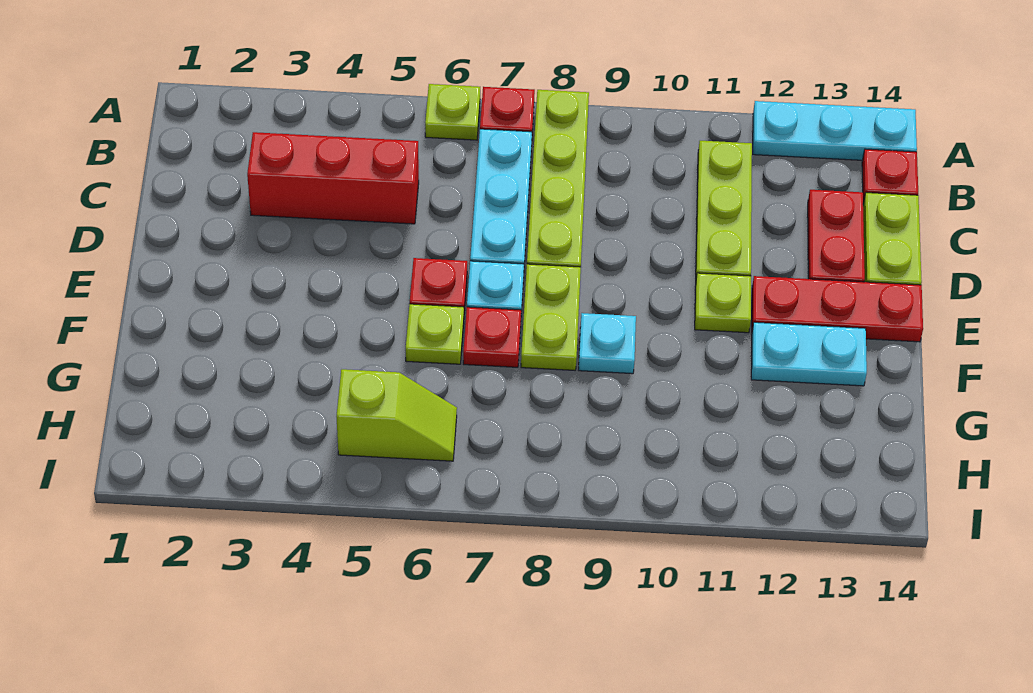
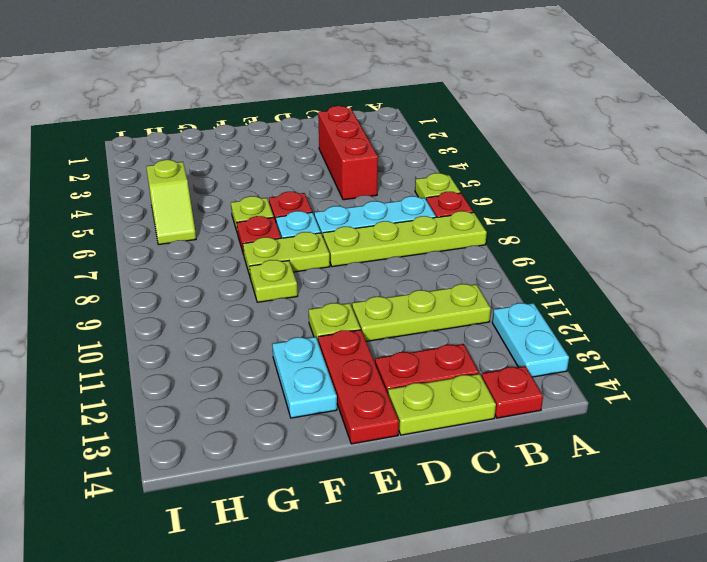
cyan 1x3 plate [753,101,917,160] -> cyan 1x2 plate [492,303,569,377]
cyan 1x1 plate [579,313,636,374] -> lime 1x1 plate [250,260,298,302]

